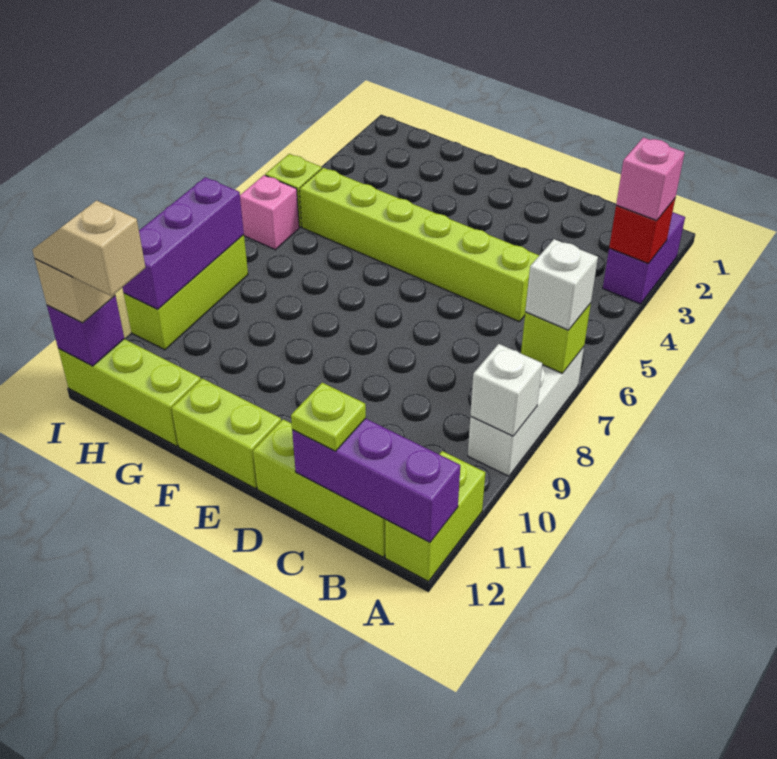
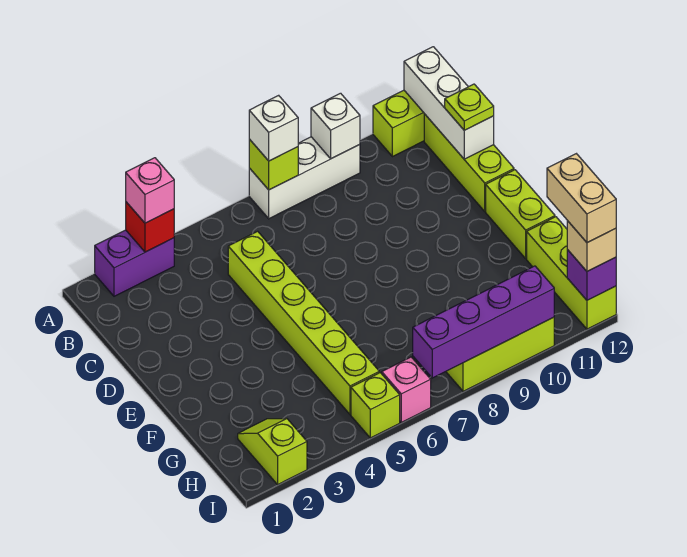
purple 1x3 brick [292,418,460,542] -> white 1x3 brick [404,47,494,159]
none -> lime 1x2 slope [238,418,307,484]
tan 1x2 slope [32,200,146,296] -> tan 1x2 brick [547,154,616,243]
purple 1x3 brick [122,177,244,309] -> purple 1x4 brick [413,266,554,378]

